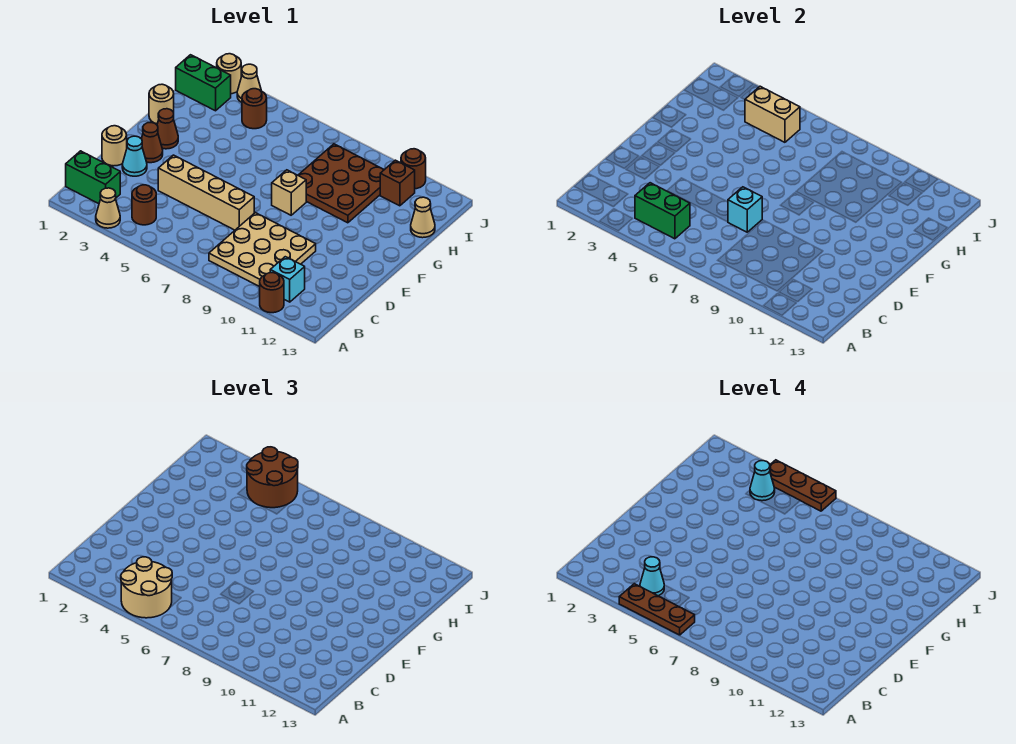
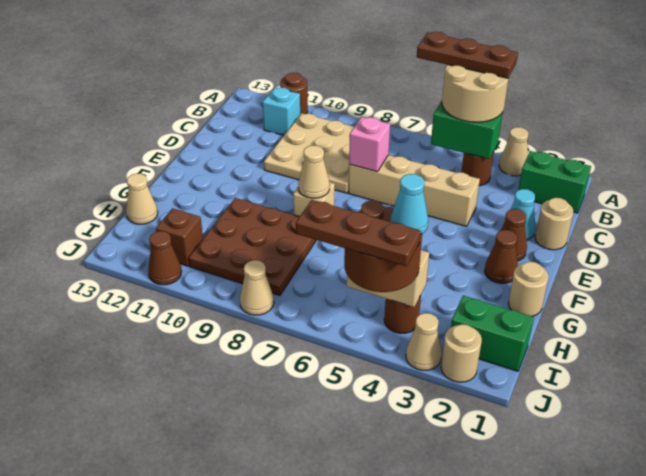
cyan 1x1 cone [640,557,664,596] -> none
cyan 1x1 brick [728,187,762,232] -> pink 1x1 brick [349,117,390,172]
none -> tan 1x1 cone [298,145,330,198]
none -> tan 1x1 cone [240,260,274,315]
brown 1x1 round brick [401,149,426,189] -> brown 1x1 cone [148,231,182,285]

